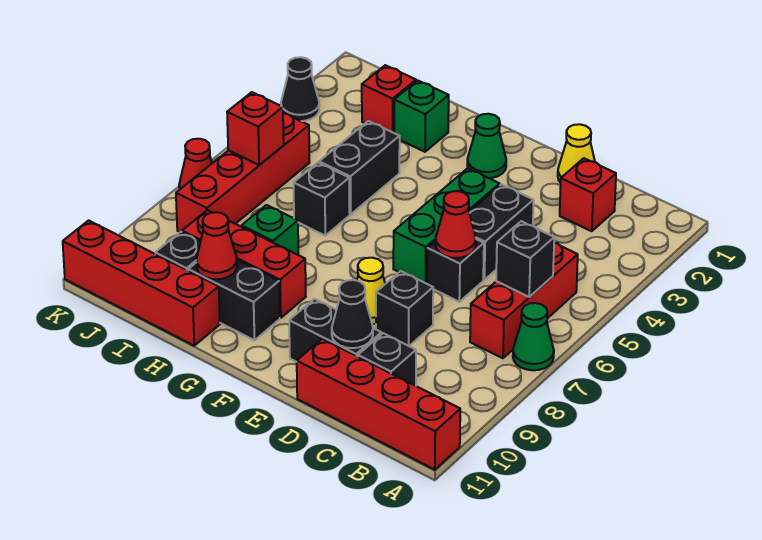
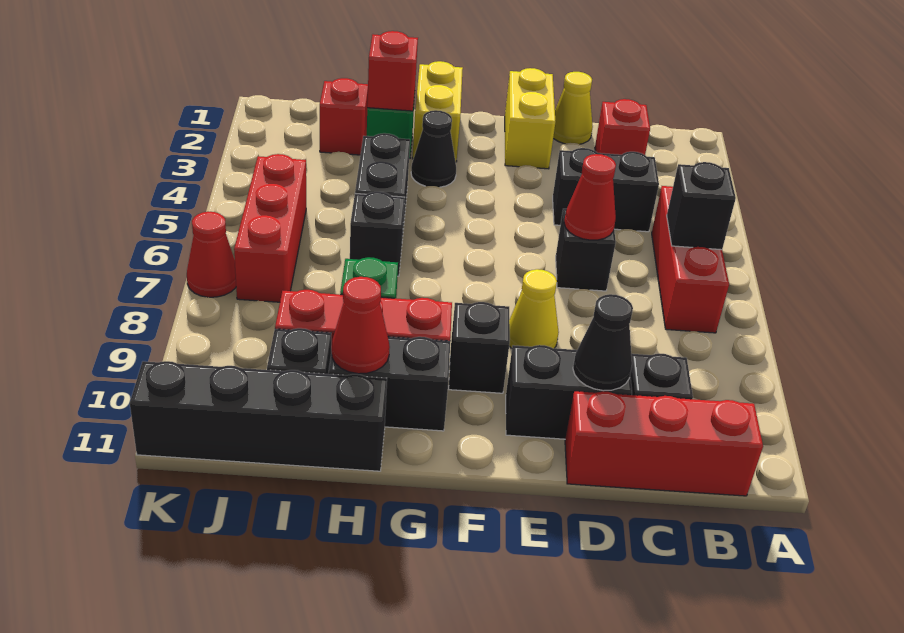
green 1x1 cone [513,303,554,370] -> none
red 1x4 brick [297,339,460,470] -> red 1x3 brick [565,391,763,496]
black 1x2 brick [469,184,534,280] -> black 1x2 brick turned to [553,148,659,232]
black 1x1 brick [376,271,433,346] -> black 1x1 brick moved to [449,302,510,393]
none -> yellow 1x2 brick [505,68,556,169]
green 1x3 brick [393,168,500,284] -> none
green 1x1 cone [467,114,506,178] -> none
none -> yellow 1x2 brick [412,61,463,162]
red 1x4 brick [63,220,220,346] -> black 1x4 brick [130,361,387,471]
red 1x4 brick [176,113,310,232] -> red 1x3 brick [234,154,306,302]
red 1x1 brick [227,92,284,165] -> red 1x1 brick moved to [367,31,418,111]
black 1x1 cone [281,57,319,121] -> black 1x1 cone moved to [411,110,456,187]

